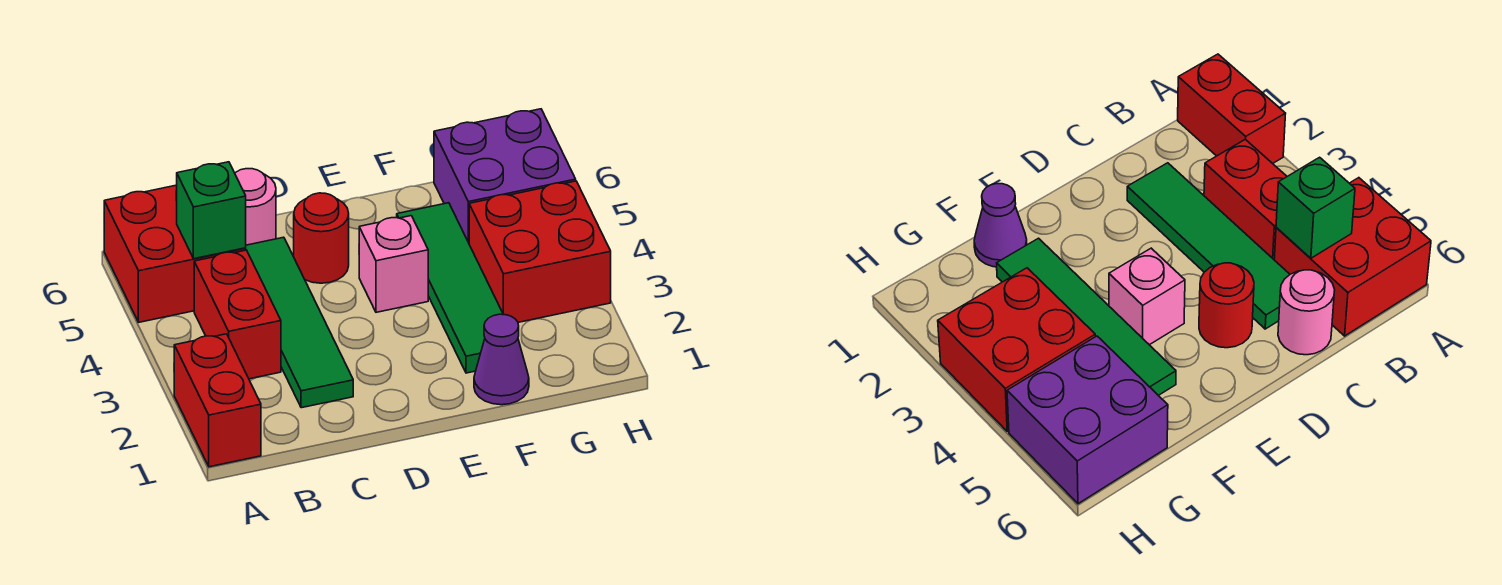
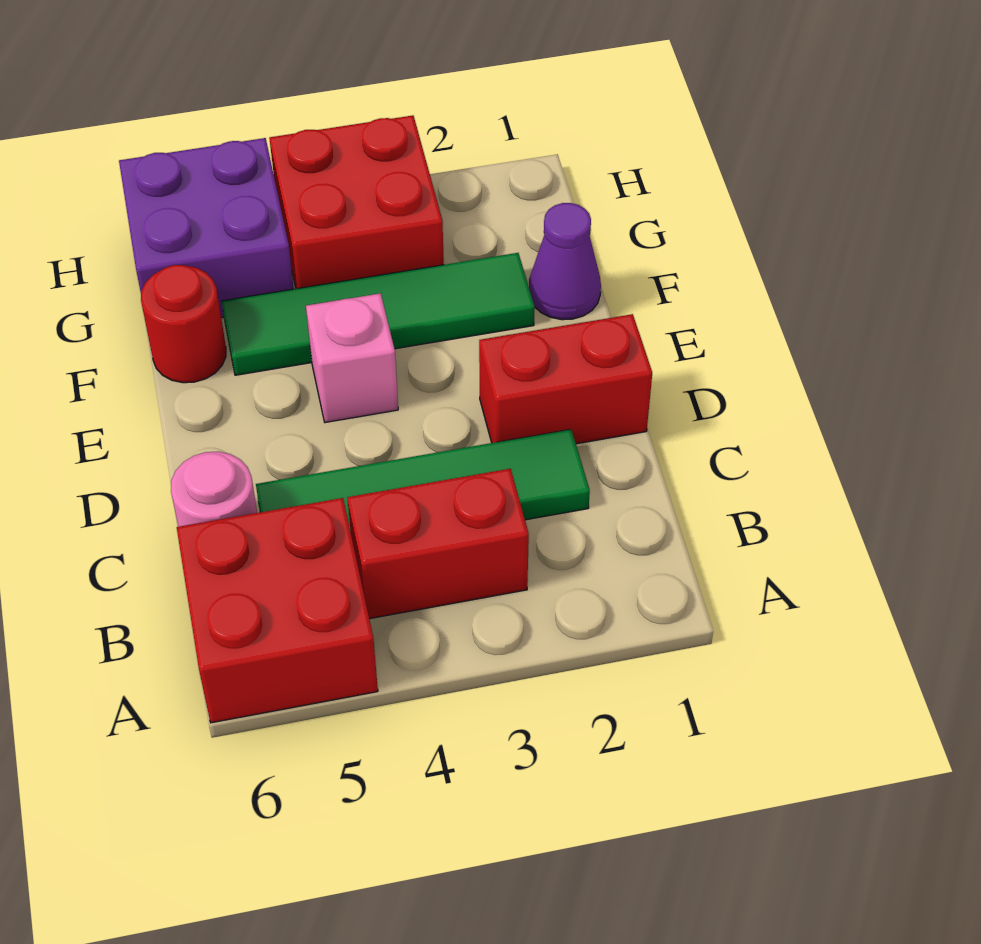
red 1x2 brick [174,334,261,467] -> red 1x2 brick moved to [479,314,652,444]
green 1x1 brick [176,162,246,259] -> none
red 1x1 round brick [294,193,349,283] -> red 1x1 round brick moved to [141,265,226,383]

